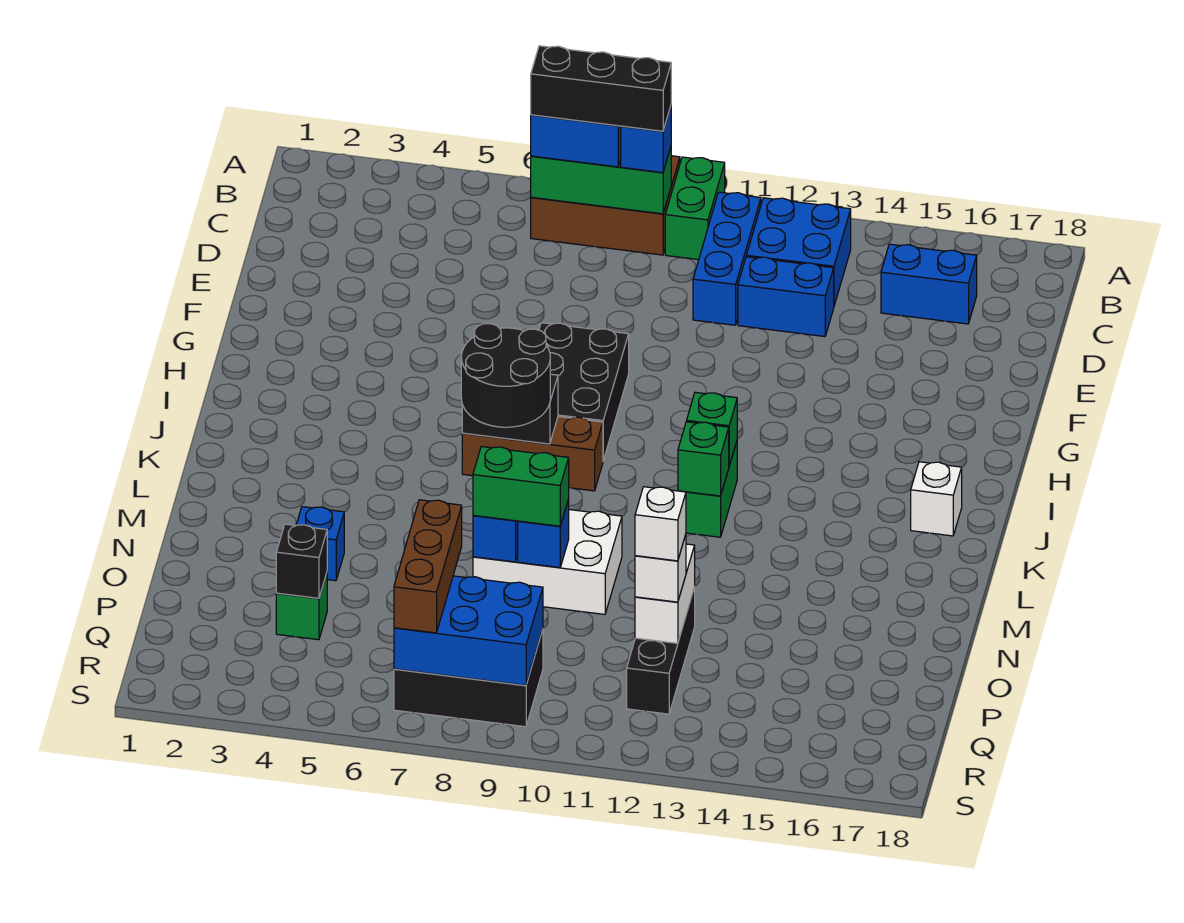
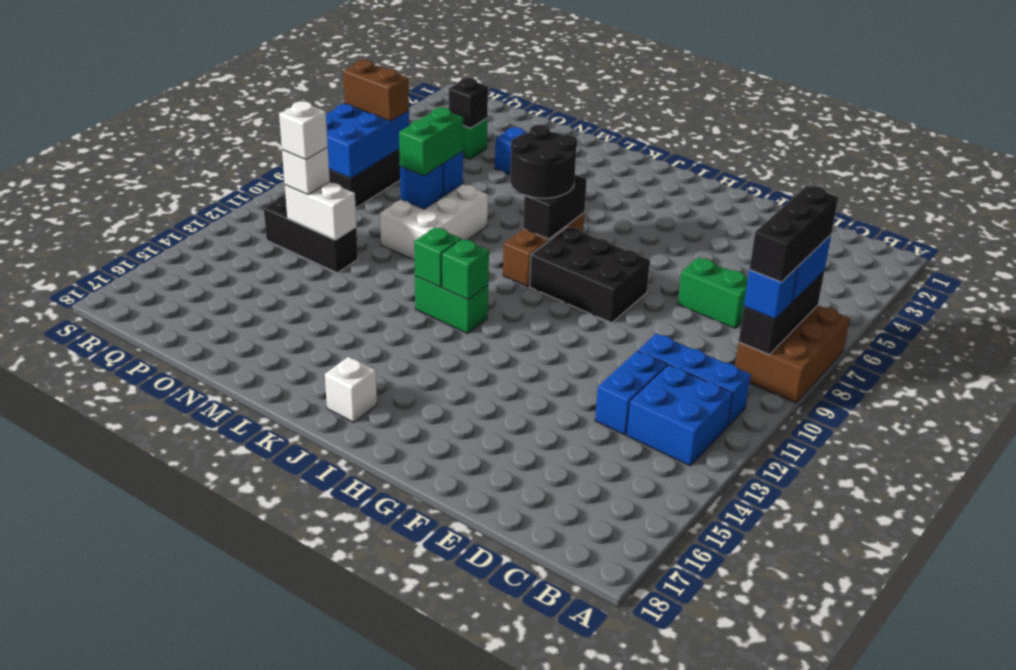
green 1x2 brick [665,157,725,260] -> green 1x2 brick moved to [678,258,748,328]
green 1x3 brick [531,148,671,214] -> black 1x3 brick [739,271,824,355]
blue 1x2 brick [881,244,977,324] -> none
brown 1x3 brick [394,500,462,633] -> brown 1x2 brick [343,60,409,121]

